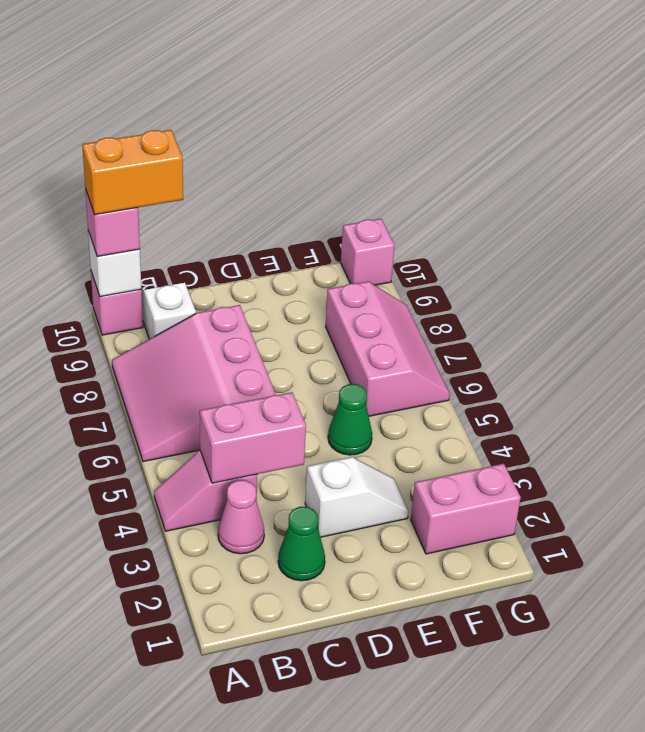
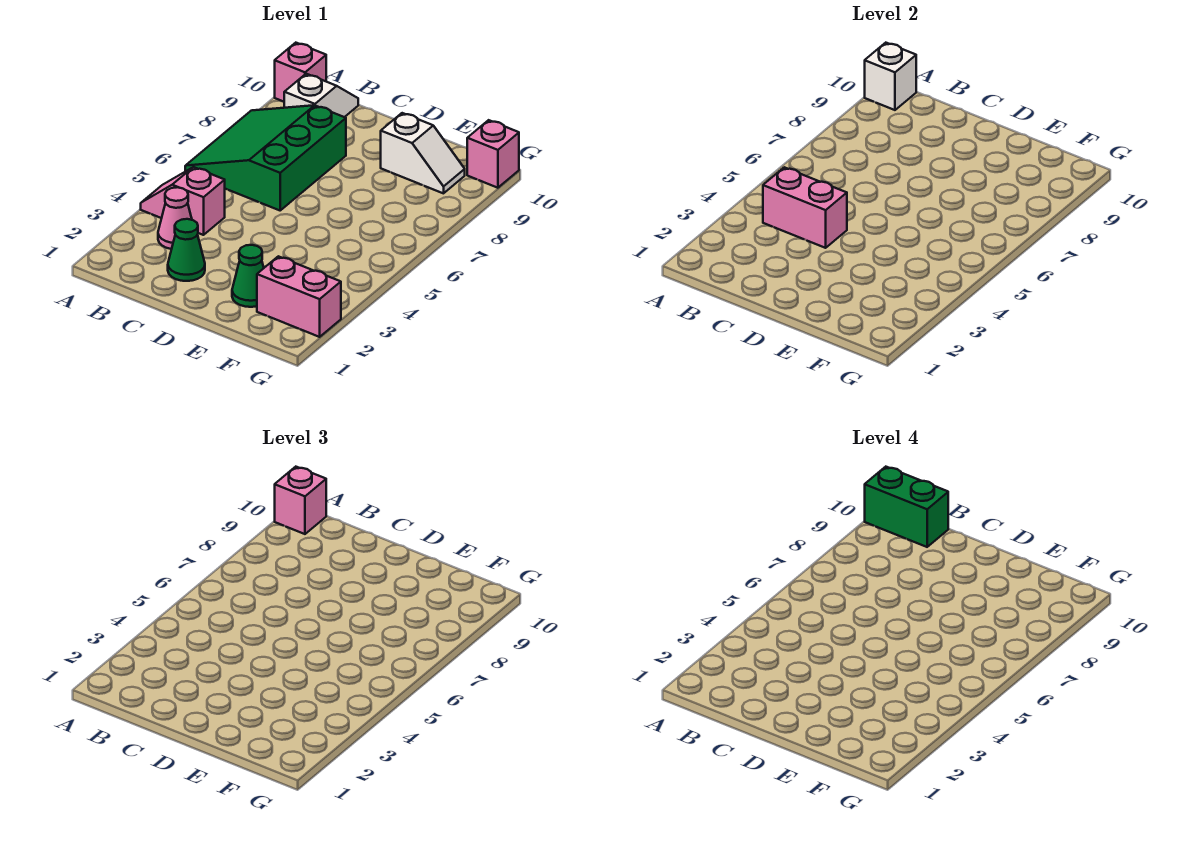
pink 3x3 slope [112,305,276,462] -> green 3x3 slope [185,105,346,210]
orange 1x2 brick [82,130,183,215] -> green 1x2 brick [865,467,948,547]
white 1x2 slope [305,457,408,537] -> white 1x2 slope moved to [381,113,465,193]
green 1x1 cone [328,384,372,455] -> green 1x1 cone moved to [232,245,264,307]
pink 2x3 slope [326,282,450,416] -> none

